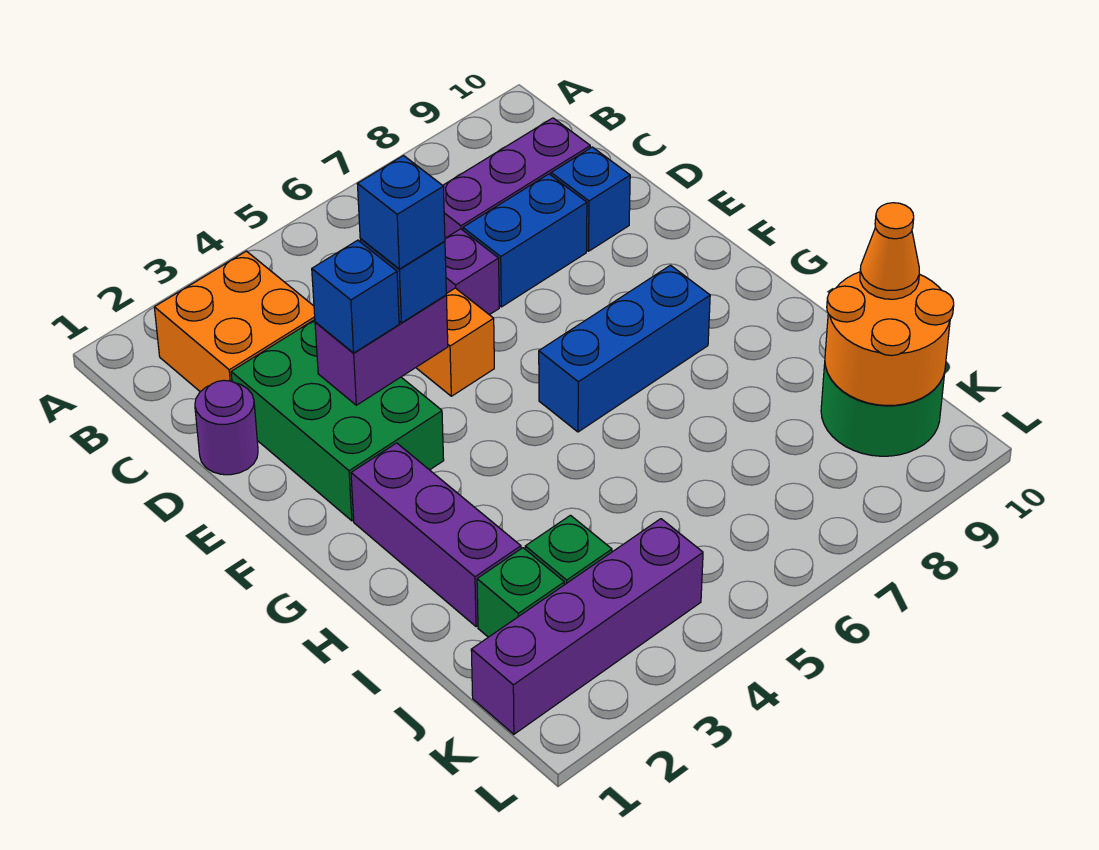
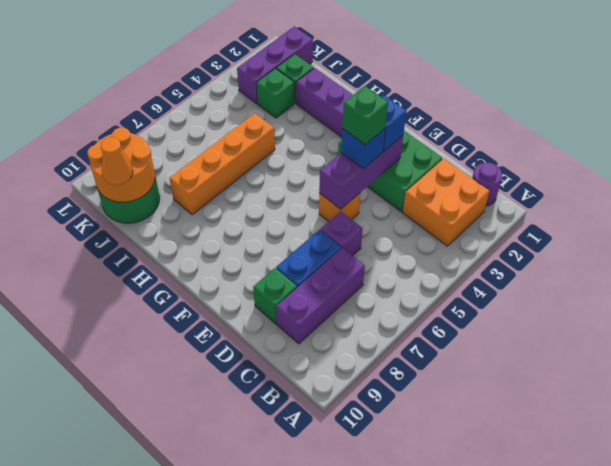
purple 1x1 round brick [195,380,258,475] -> purple 1x1 round brick moved to [472,163,502,206]
blue 1x1 brick [551,147,630,251] -> green 1x1 brick [253,268,297,324]
purple 1x2 brick [315,295,448,405] -> purple 1x3 brick [319,136,403,209]
blue 1x1 brick [358,156,445,269] -> green 1x1 brick [342,86,388,144]
blue 1x3 brick [539,265,710,432] -> none
none -> orange 1x4 brick [170,113,275,215]
purple 1x4 brick [471,519,703,734] -> purple 1x3 brick [237,26,313,104]

